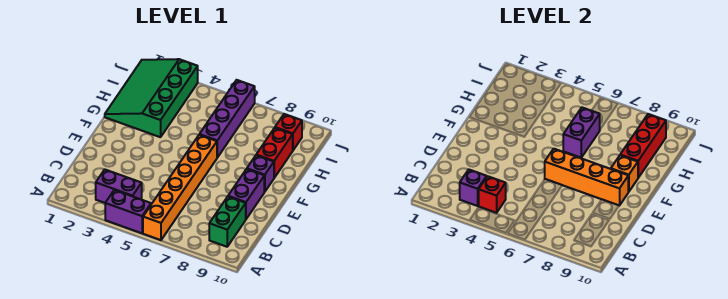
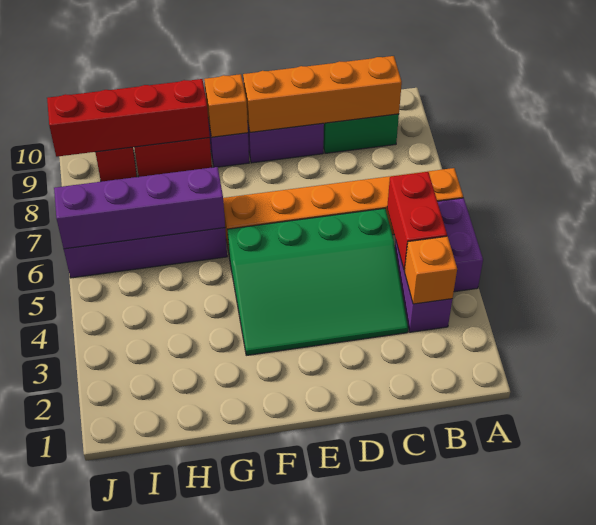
purple 1x1 brick [460,170,487,206] -> orange 1x1 brick [404,236,457,304]
red 1x1 brick [479,176,506,213] -> red 1x2 brick [387,172,447,270]
orange 1x4 brick [545,149,628,205] -> orange 1x4 brick turned to [243,56,402,132]
green 3x4 slope [105,59,198,137] -> green 3x4 slope moved to [227,208,408,355]
purple 1x2 brick [563,108,600,157] -> purple 1x4 brick [54,167,225,249]
red 1x3 brick [620,114,666,178] -> red 1x4 brick [47,79,210,157]

